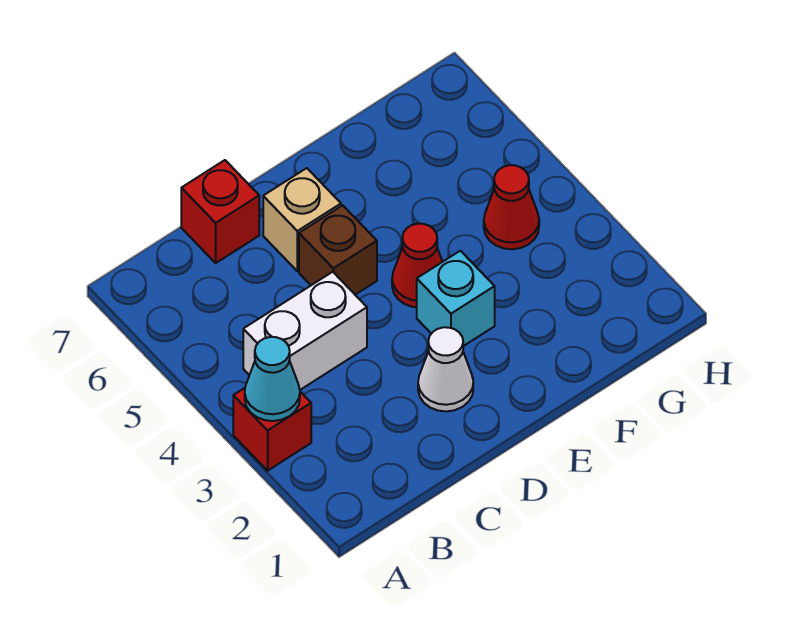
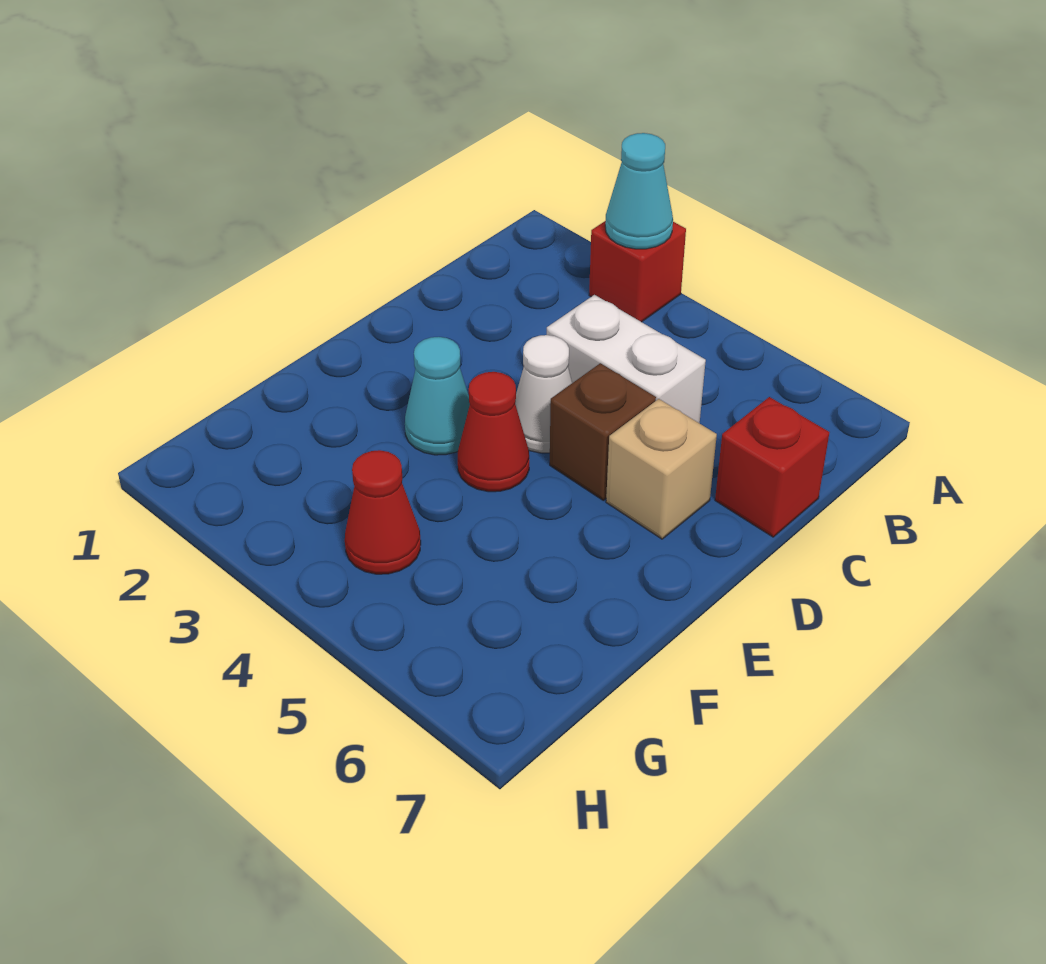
white 1x2 brick [243,272,367,390] -> white 1x2 brick turned to [547,295,706,423]
white 1x1 cone [418,327,473,411] -> white 1x1 cone moved to [515,335,572,453]
cyan 1x1 brick [417,251,495,346] -> cyan 1x1 cone [405,337,470,455]

